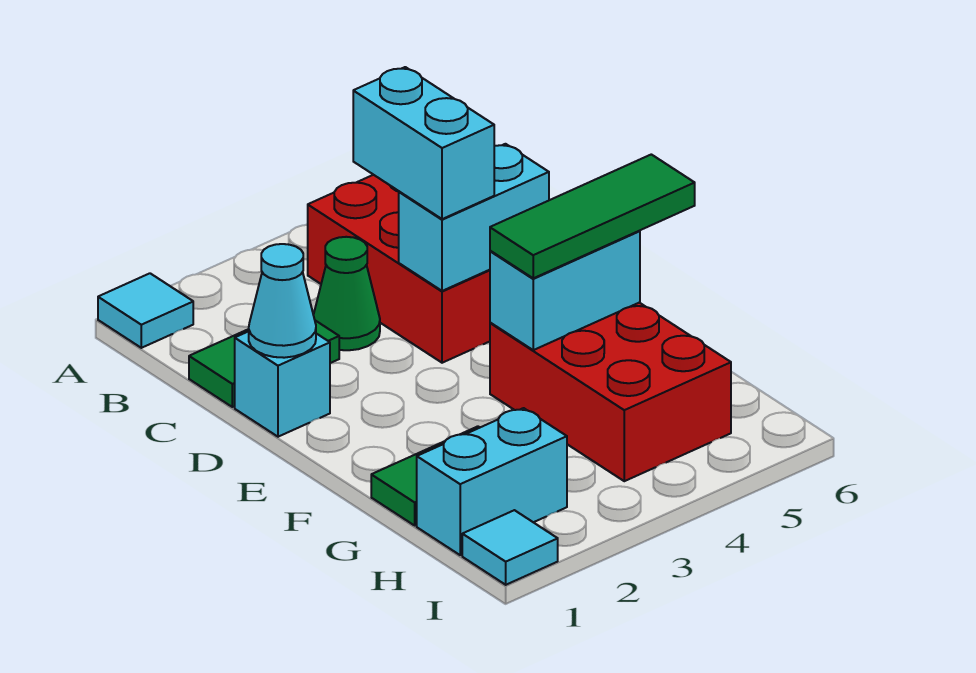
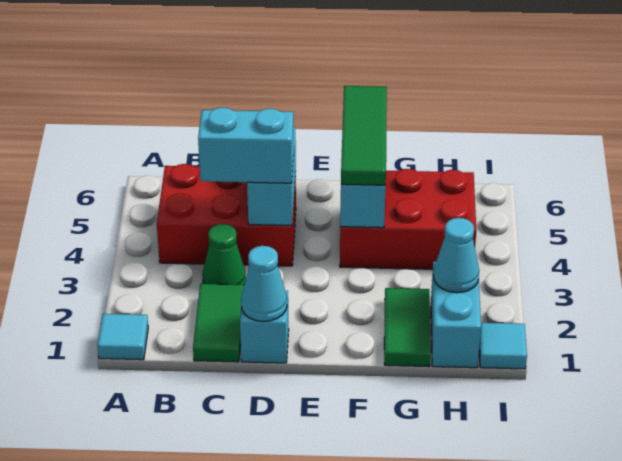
none -> cyan 1x1 cone [434,218,479,293]

